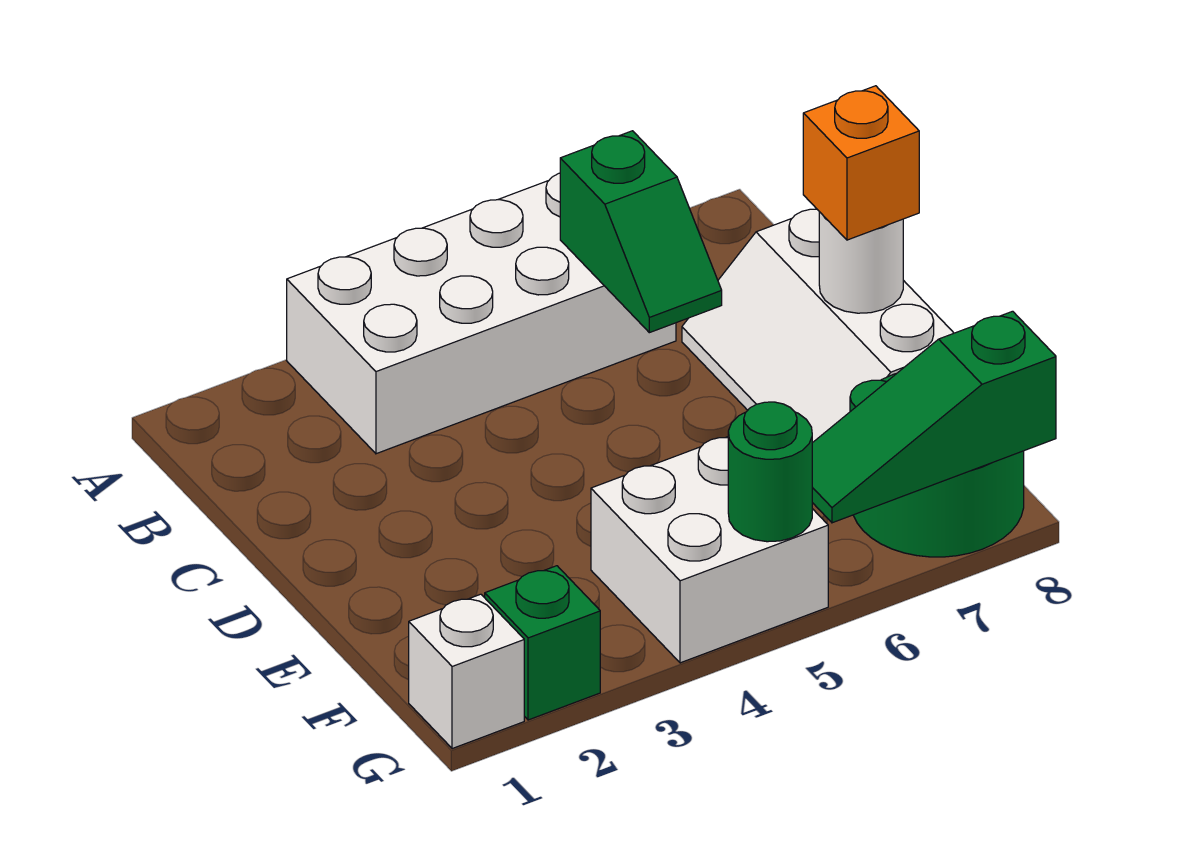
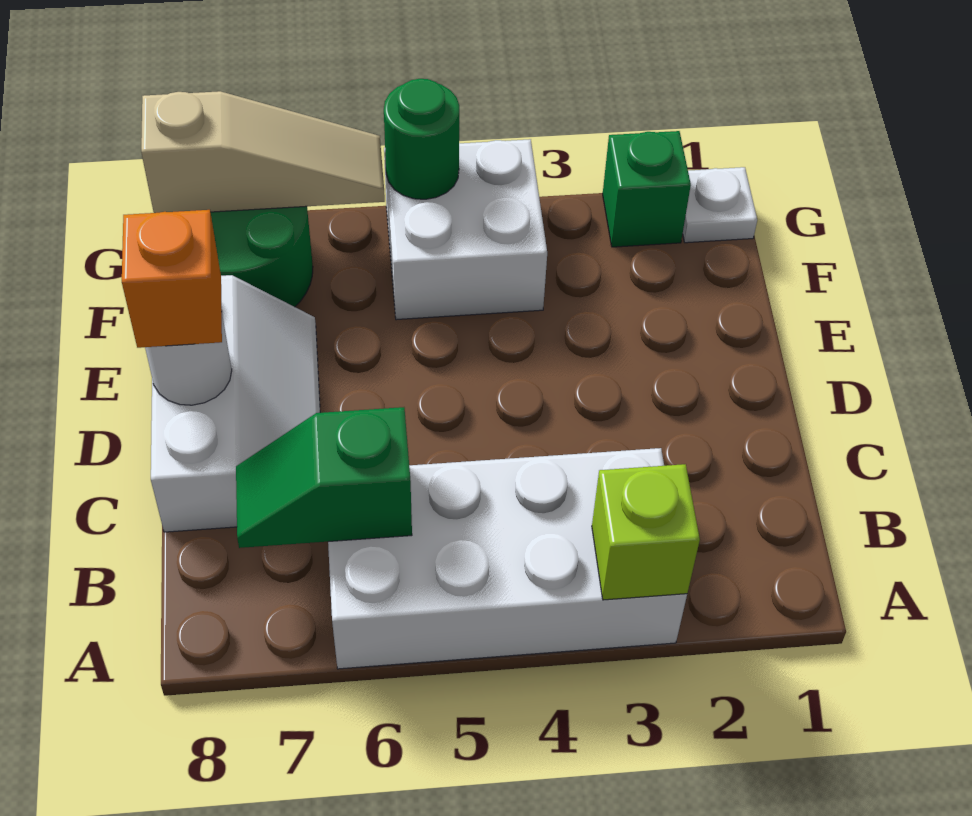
none -> lime 1x1 brick [592,464,700,600]
green 1x2 slope [560,131,722,333] -> green 1x2 slope turned to [236,407,412,548]
white 1x1 brick [409,594,524,749] -> white 1x1 plate [683,167,757,243]
green 1x3 slope [812,311,1056,523] -> tan 1x3 slope [141,91,385,213]

